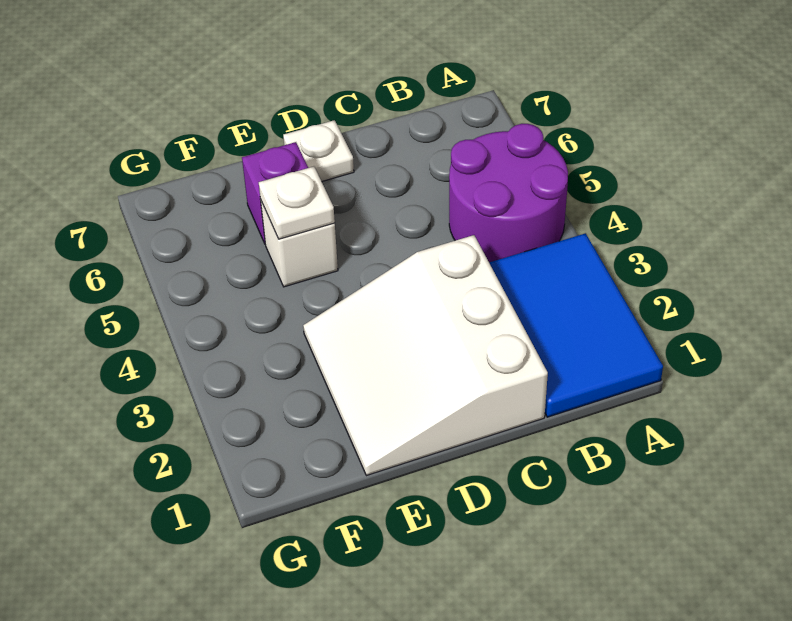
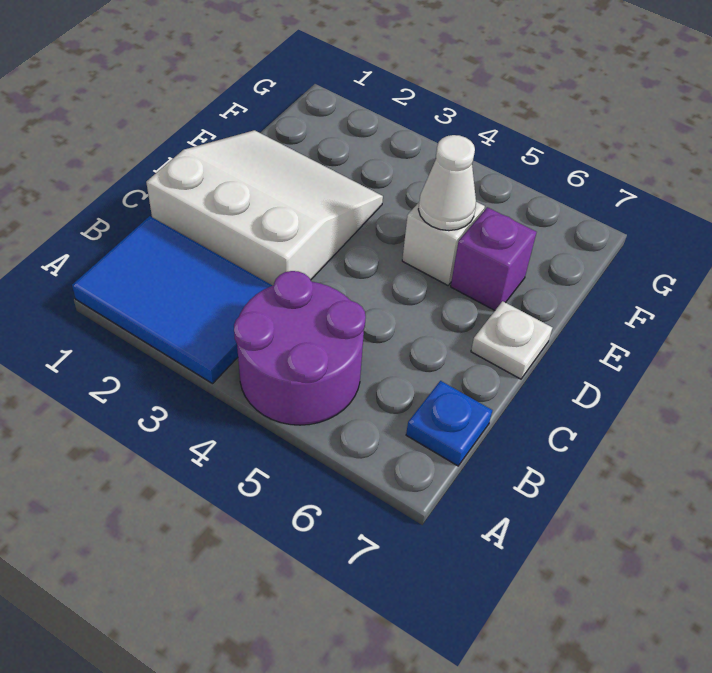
none -> blue 1x1 plate [406,381,492,466]
white 1x1 plate [259,167,335,239] -> white 1x1 cone [418,135,476,231]

